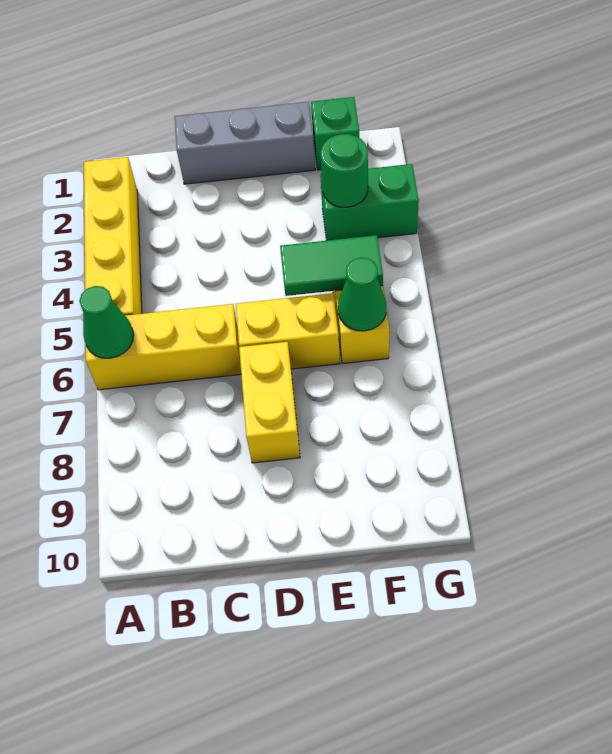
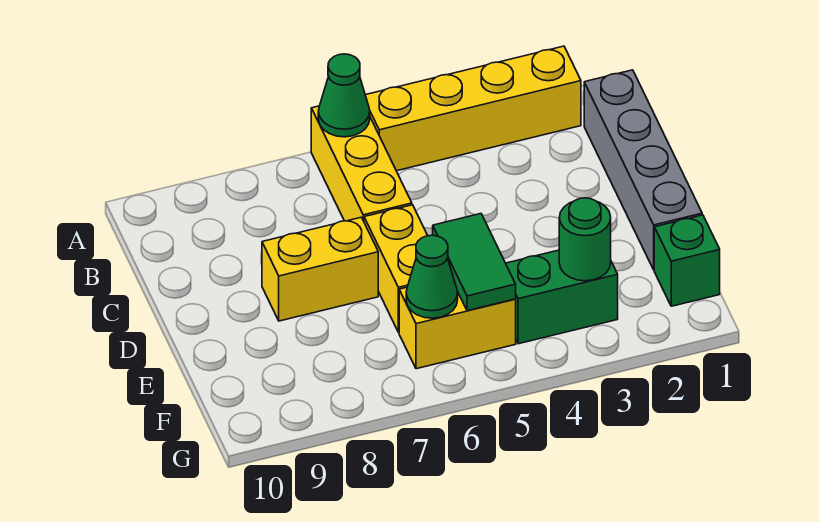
grey 1x3 brick [175,102,315,184] -> grey 1x4 brick [584,70,702,270]
green 1x2 brick [320,164,419,240] -> green 1x2 brick turned to [506,250,618,344]

